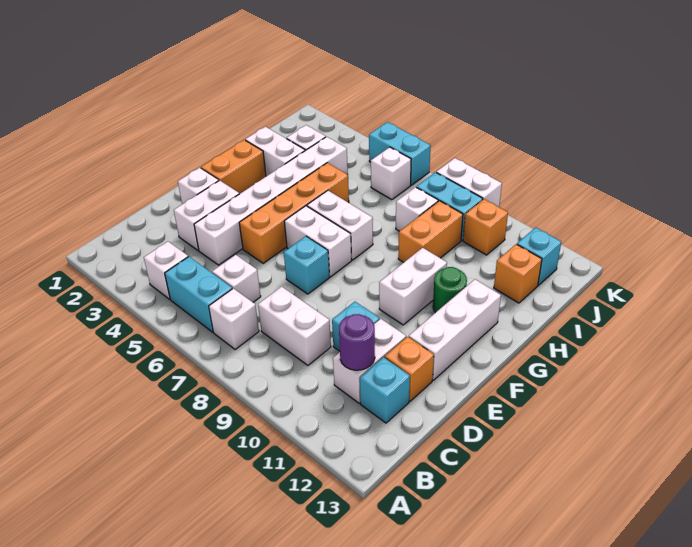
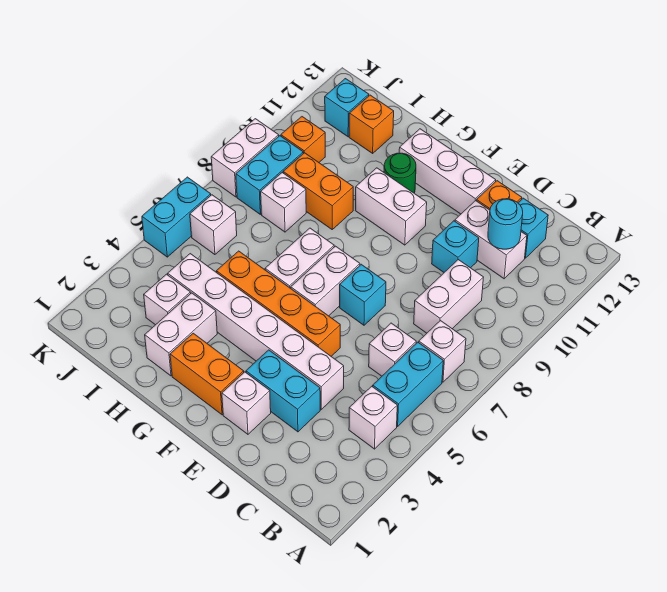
purple 1x1 round brick [339,314,375,370] -> cyan 1x1 round brick [488,199,523,249]
white 1x2 brick [174,180,239,250] -> cyan 1x2 brick [246,350,320,432]

